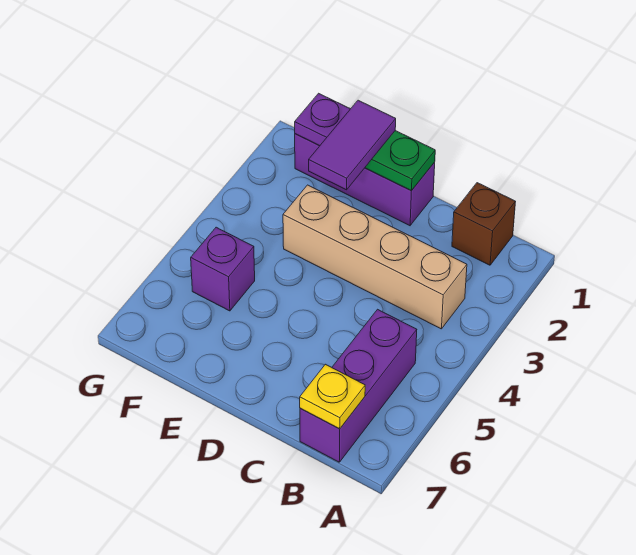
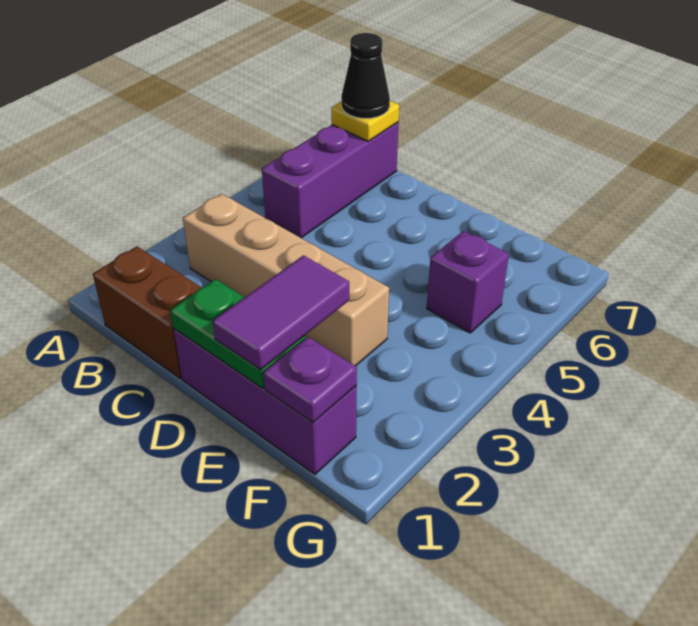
brown 1x1 brick [452,183,515,265] -> brown 1x2 brick [93,246,202,378]
none -> black 1x1 cone [341,33,390,118]

